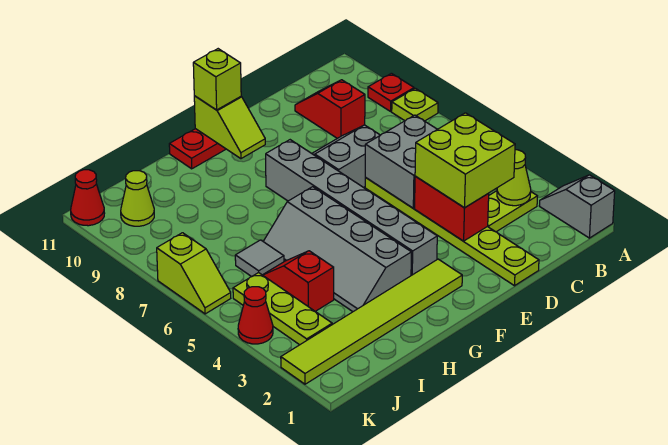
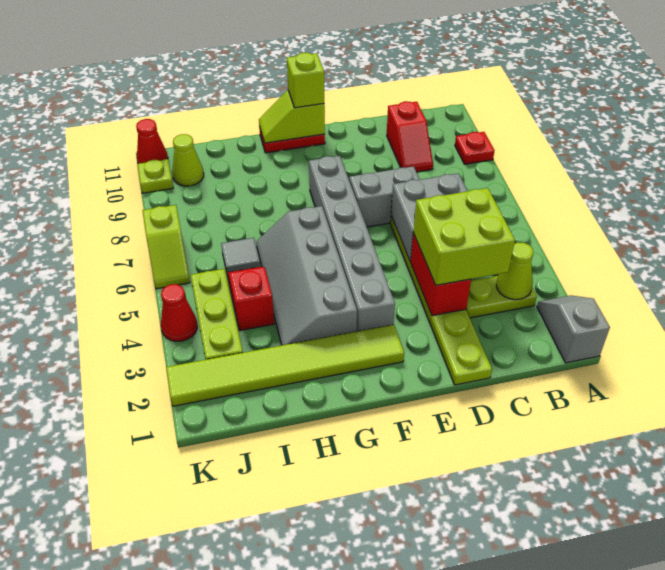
lime 1x1 plate [392,88,438,121] -> lime 1x1 plate moved to [137,159,173,193]
red 1x2 slope [295,80,365,138] -> red 1x2 slope turned to [387,101,433,172]
lime 1x2 slope [194,96,265,159] -> lime 1x2 slope turned to [259,90,325,143]

